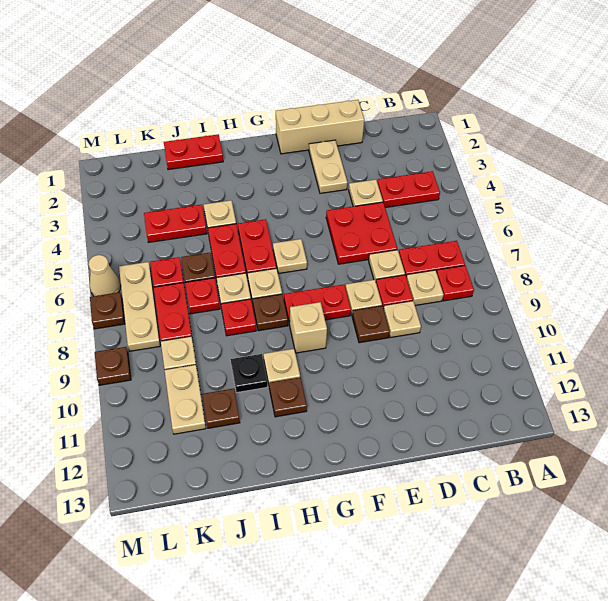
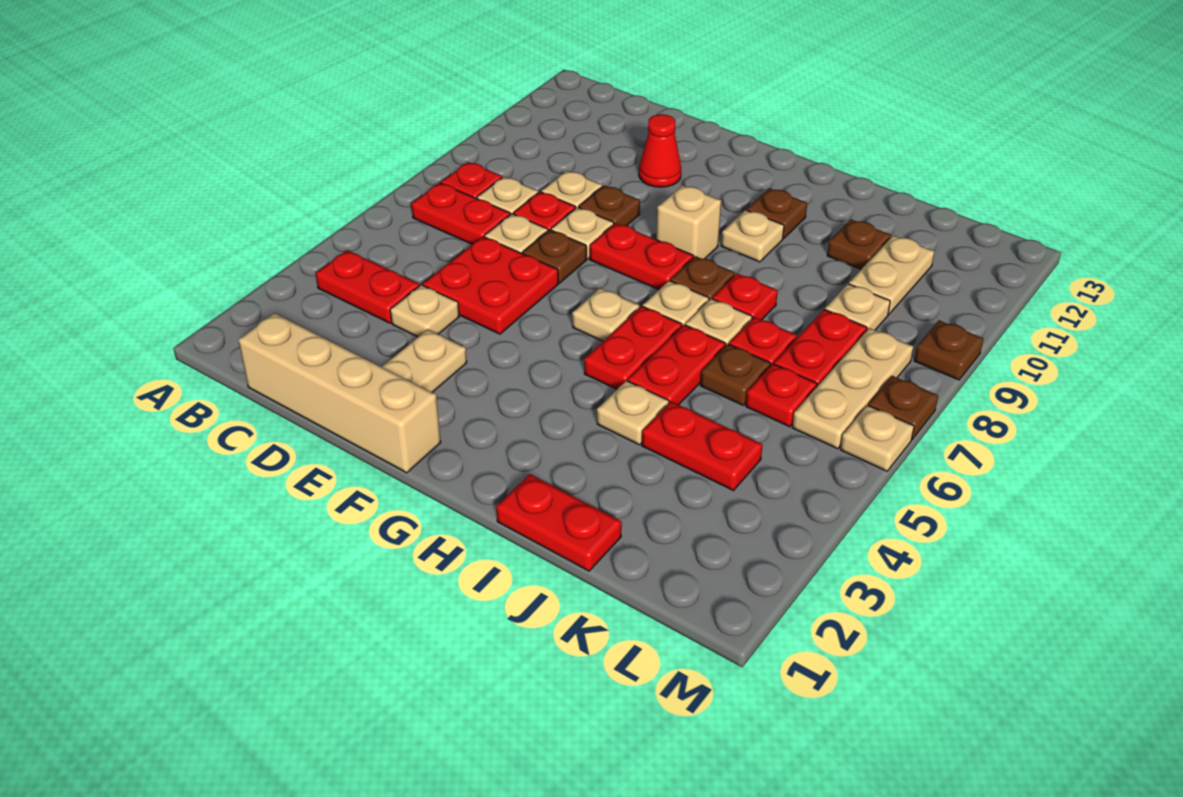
tan 1x3 brick [276,100,364,154] -> tan 1x4 brick [238,313,441,473]
none -> brown 1x1 plate [522,230,587,283]
none -> red 1x1 cone [639,114,681,187]
black 1x1 plate [231,354,268,393] -> none
tan 1x1 cone [88,255,121,296] -> tan 1x1 plate [840,405,914,471]

